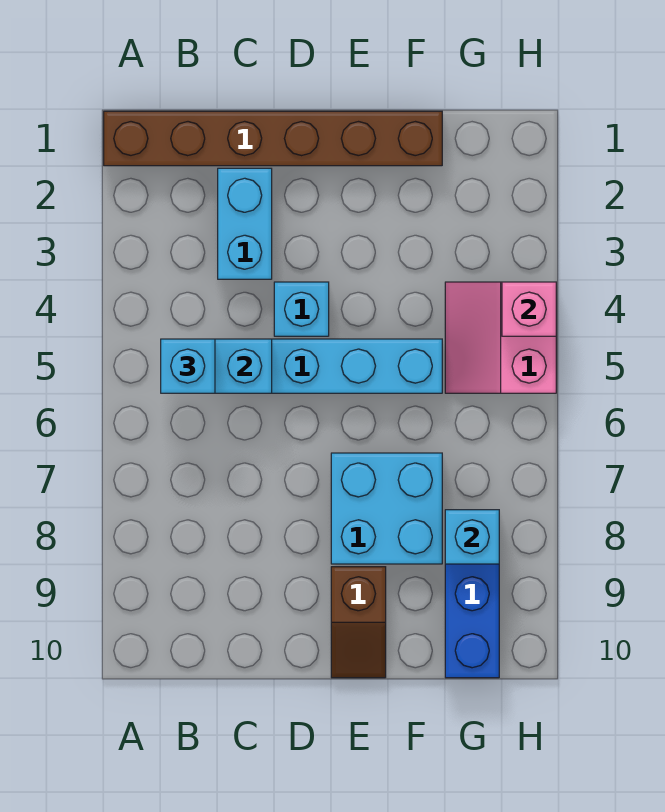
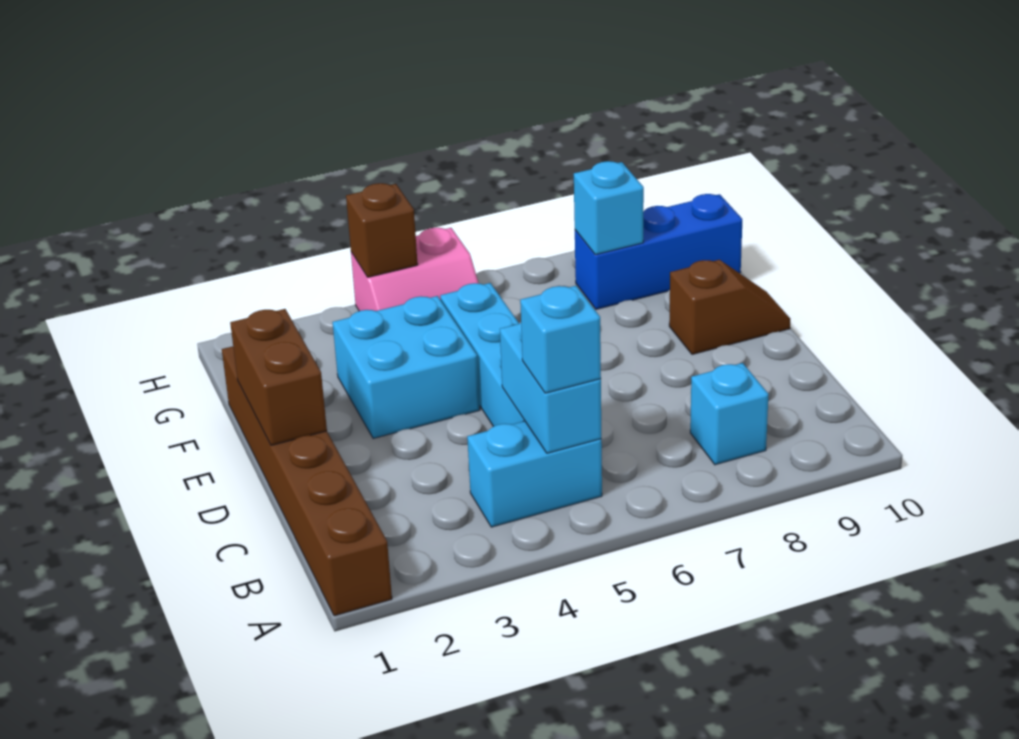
cyan 1x2 brick [218,168,272,279] -> cyan 1x2 brick moved to [467,421,602,527]
none -> brown 1x2 brick [230,309,327,445]
cyan 1x1 brick [274,282,329,336] -> cyan 1x1 brick moved to [690,363,769,465]
cyan 2x2 brick [331,453,442,564] -> cyan 2x2 brick moved to [333,296,480,439]
pink 1x1 brick [502,282,556,336] -> brown 1x1 brick [346,183,418,277]

